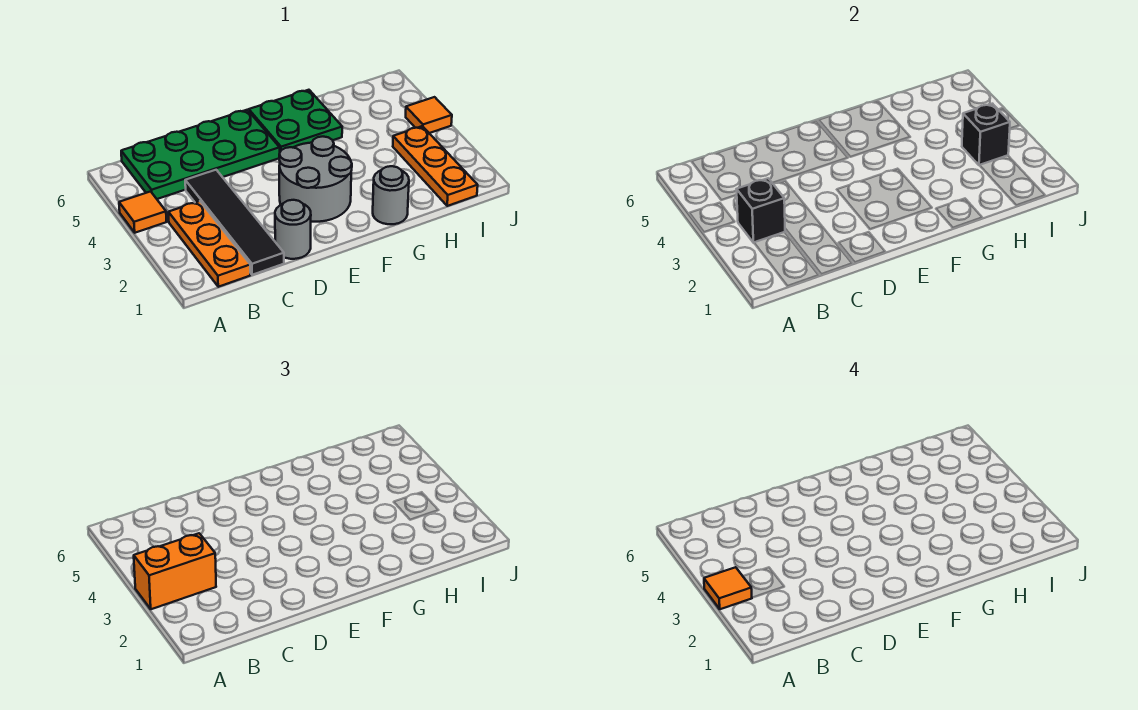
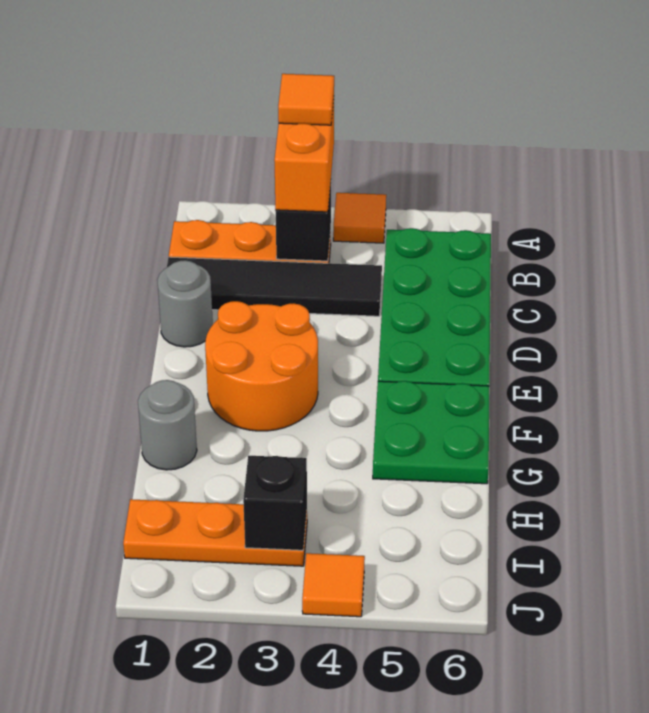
grey 2x2 round brick [279,137,352,222] -> orange 2x2 round brick [205,301,318,431]

